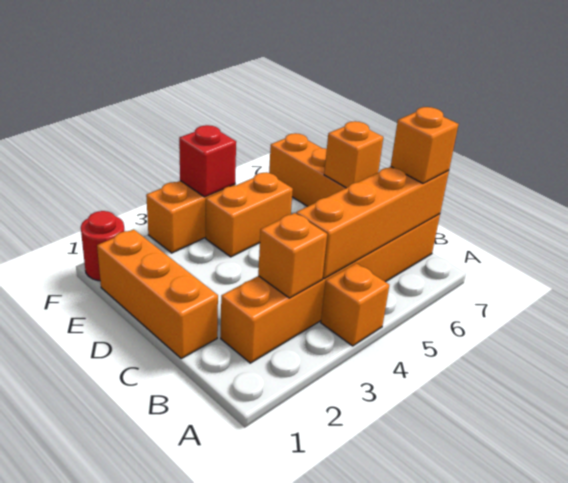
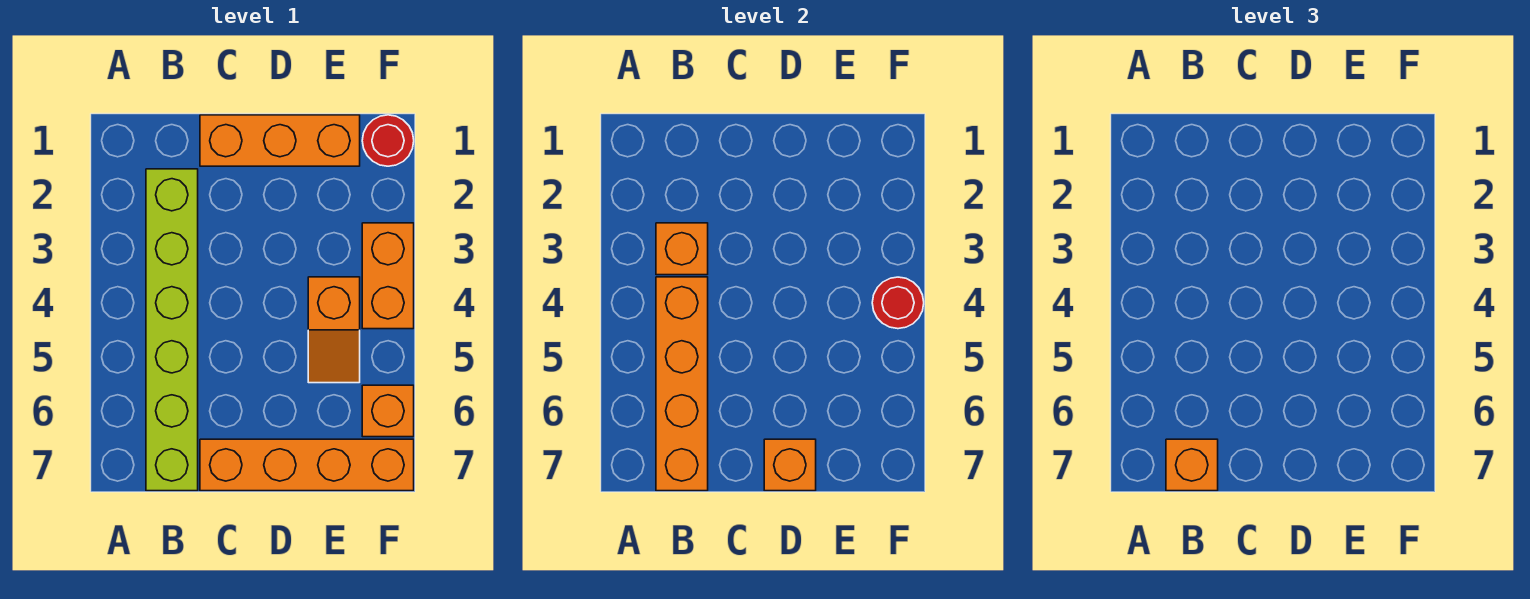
orange 1x1 brick [321,263,389,346] -> orange 1x1 brick moved to [362,385,414,437]
orange 1x6 brick [221,214,440,363] -> lime 1x6 brick [146,169,198,491]
orange 1x2 brick [206,172,293,257] -> orange 1x2 slope [308,277,360,383]
red 1x1 brick [179,125,236,197] -> red 1x1 round brick [872,277,924,329]

